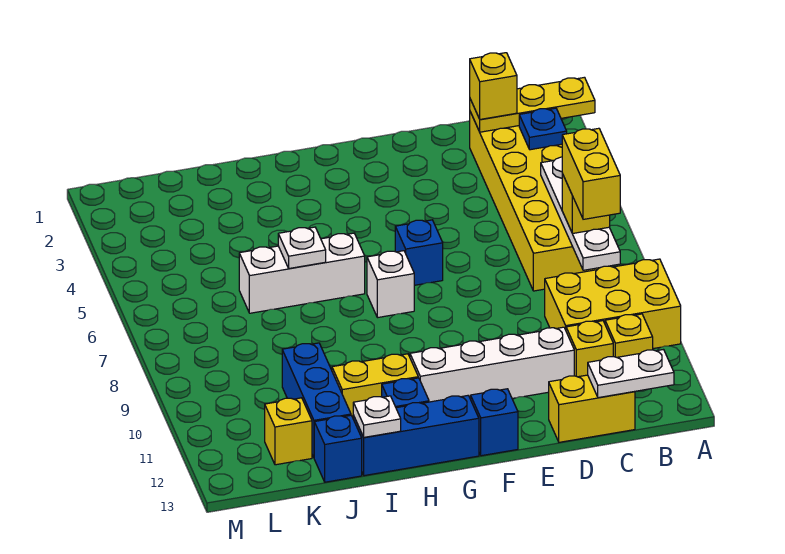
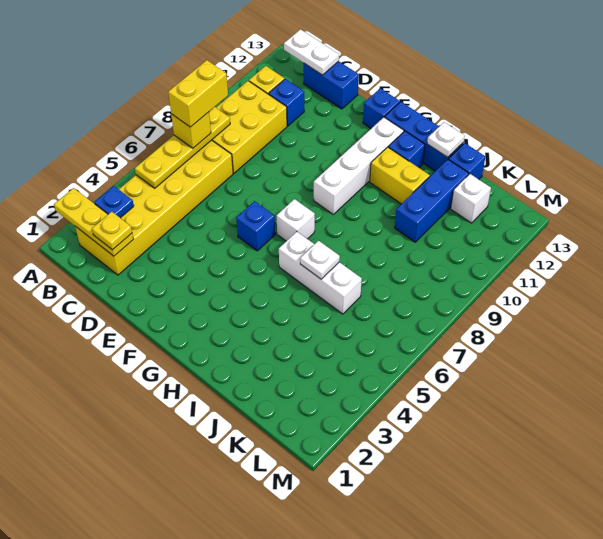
yellow 2x3 brick [545,259,681,349] -> yellow 2x3 brick turned to [212,81,287,173]
white 1x4 plate [541,157,620,270] -> yellow 1x4 plate [135,107,230,188]
yellow 1x1 brick [470,53,517,120] -> yellow 1x1 plate [92,212,132,250]
yellow 1x1 brick [566,321,613,377] -> blue 1x1 brick [269,79,304,126]
yellow 1x2 brick [549,375,635,442] -> blue 1x2 brick [304,61,359,109]
white 1x4 brick [410,327,574,402] -> white 1x4 brick turned to [314,117,404,214]
yellow 1x1 brick [265,398,312,465] -> white 1x1 brick [451,174,491,223]

